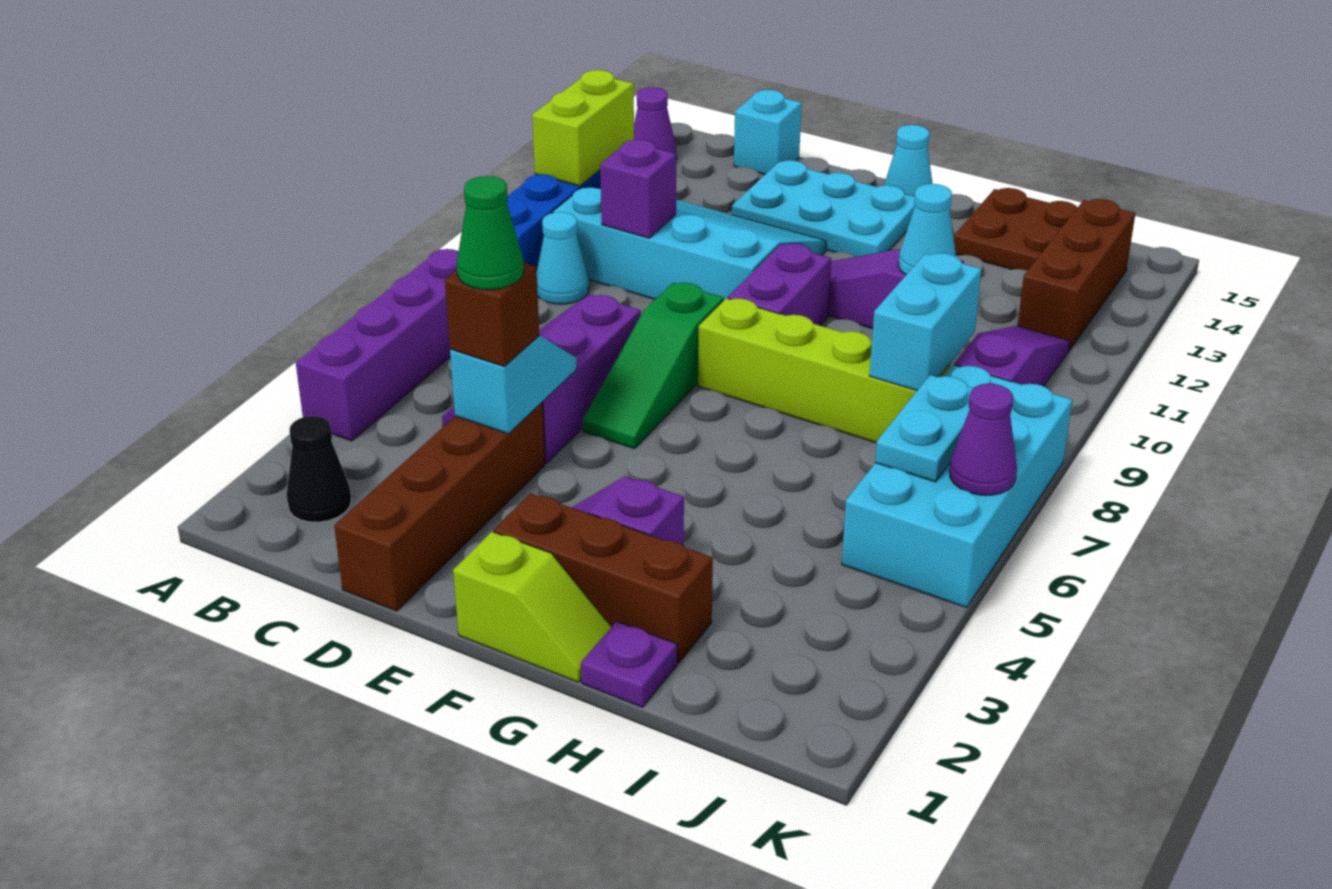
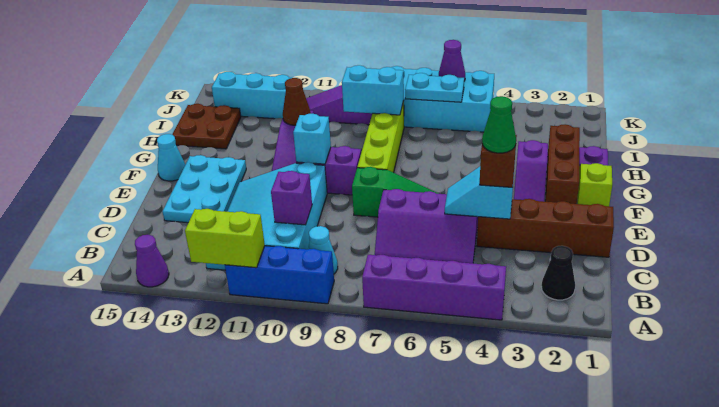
cyan 1x1 brick [734,90,802,174] -> cyan 1x1 brick moved to [293,113,331,164]
cyan 1x1 cone [899,184,956,275] -> brown 1x1 cone [283,78,311,125]
brown 1x3 brick [1018,199,1136,350] -> cyan 1x3 brick [212,72,293,119]

